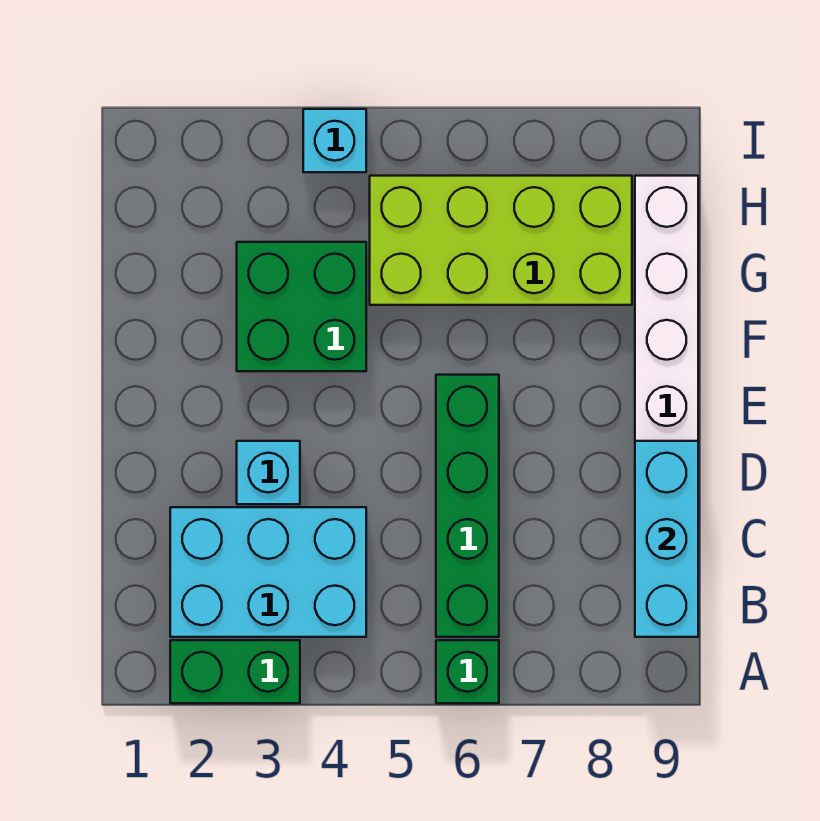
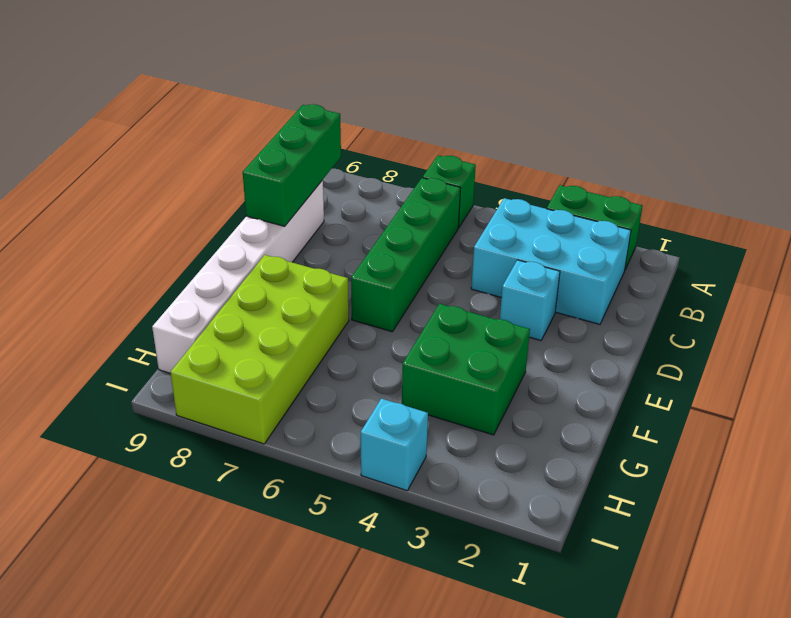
cyan 1x3 brick [635,441,698,637] -> green 1x3 brick [243,104,341,226]
lime 2x4 brick [370,176,632,305] -> lime 2x4 brick turned to [170,255,349,444]

